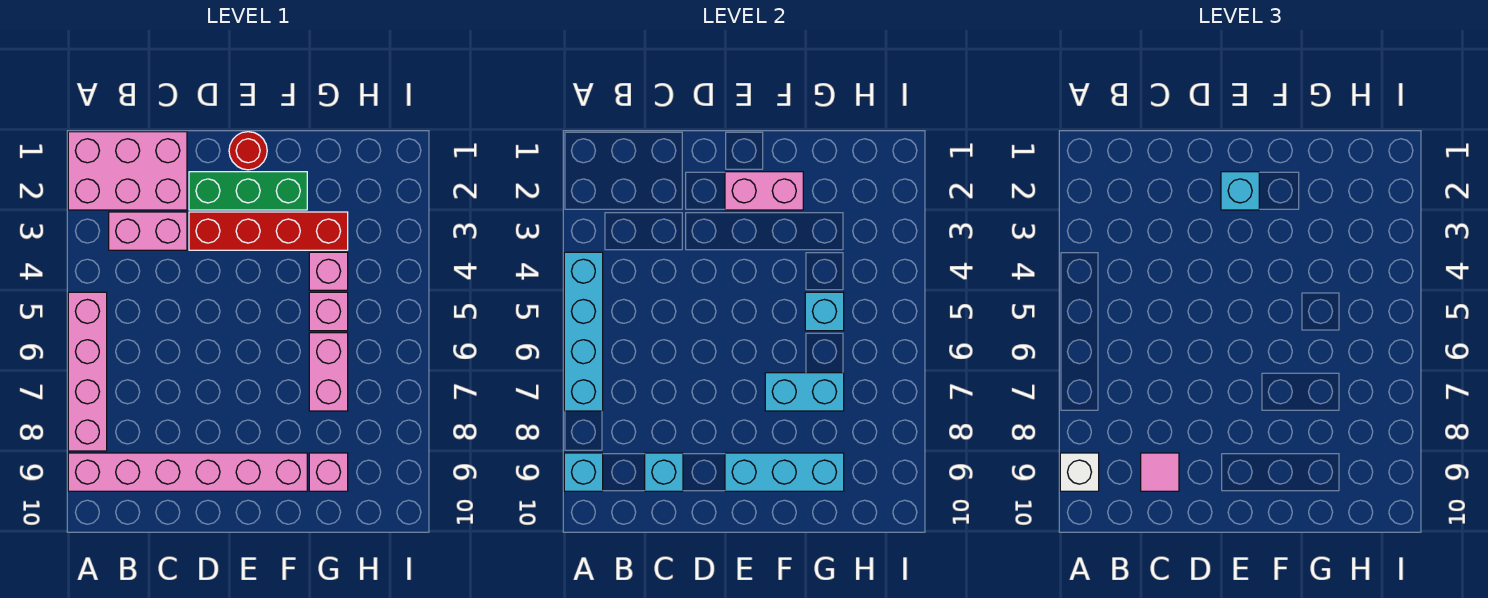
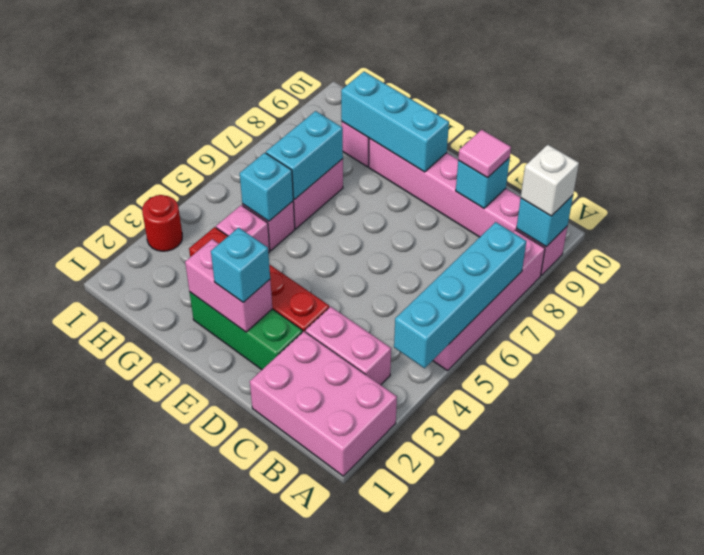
red 1x1 round brick [229,132,267,170] -> red 1x1 round brick moved to [142,195,182,251]
cyan 1x2 brick [765,373,844,411] -> cyan 1x2 brick turned to [266,111,343,199]

